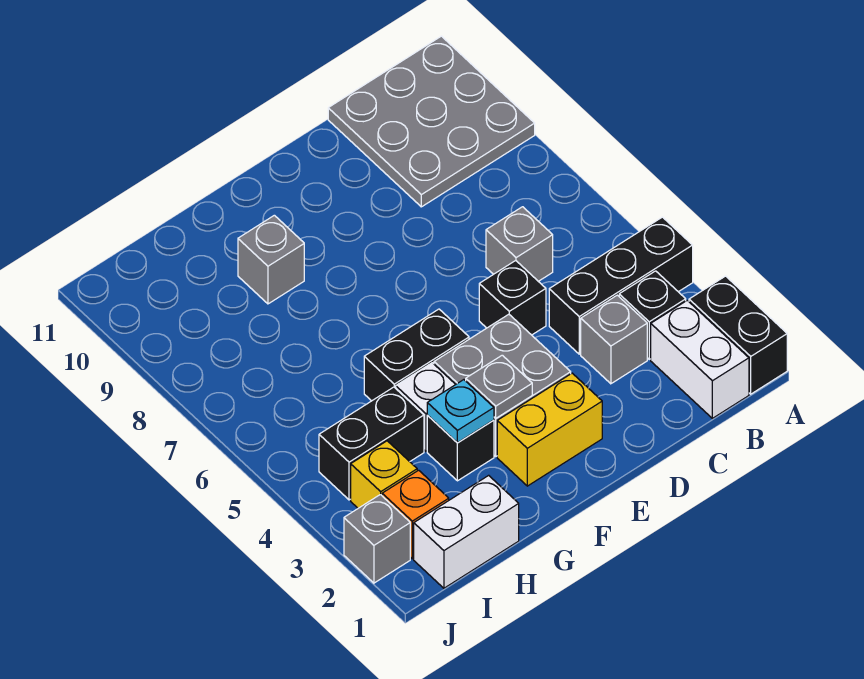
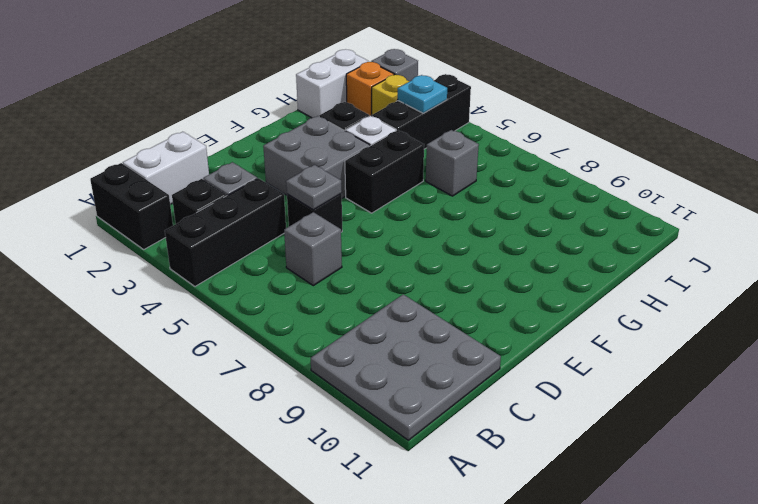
white 1x2 brick [651,300,749,418] -> white 1x2 brick turned to [123,132,209,204]
yellow 1x2 brick [497,373,602,486] -> none
grey 1x1 plate [466,355,532,418] -> grey 1x1 plate moved to [286,165,342,210]
cyan 1x1 plate [427,380,494,443] -> cyan 1x1 plate moved to [398,75,447,113]
grey 1x1 brick [238,215,304,304] -> grey 1x1 brick moved to [426,130,479,196]
black 1x2 brick [319,387,424,500] -> black 1x3 brick [372,74,471,149]

